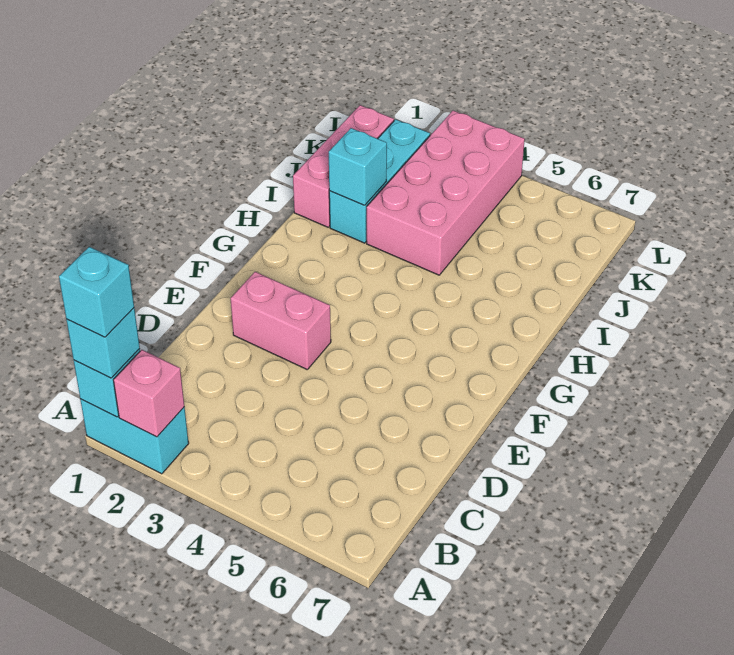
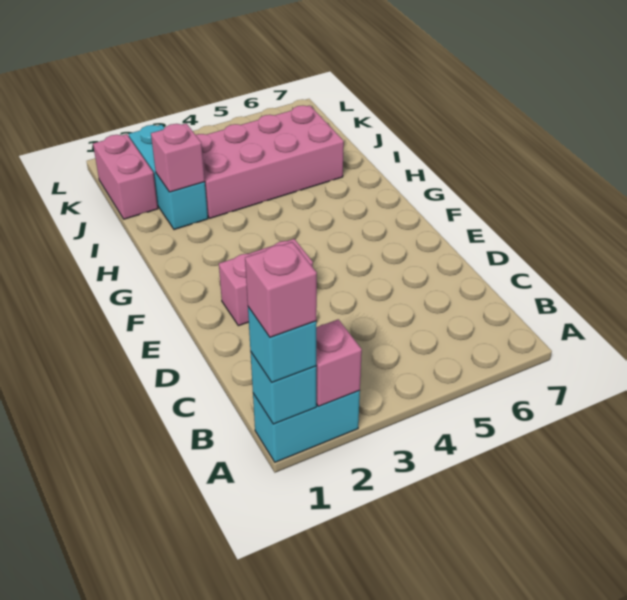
cyan 1x1 brick [59,247,134,337] -> pink 1x1 brick [245,242,317,337]
pink 1x3 brick [293,105,394,227] -> pink 1x2 brick [93,134,158,219]
cyan 1x1 brick [329,128,387,205] -> pink 1x1 brick [151,123,205,192]
pink 2x4 brick [367,111,525,275] -> pink 2x4 brick turned to [196,105,344,218]

